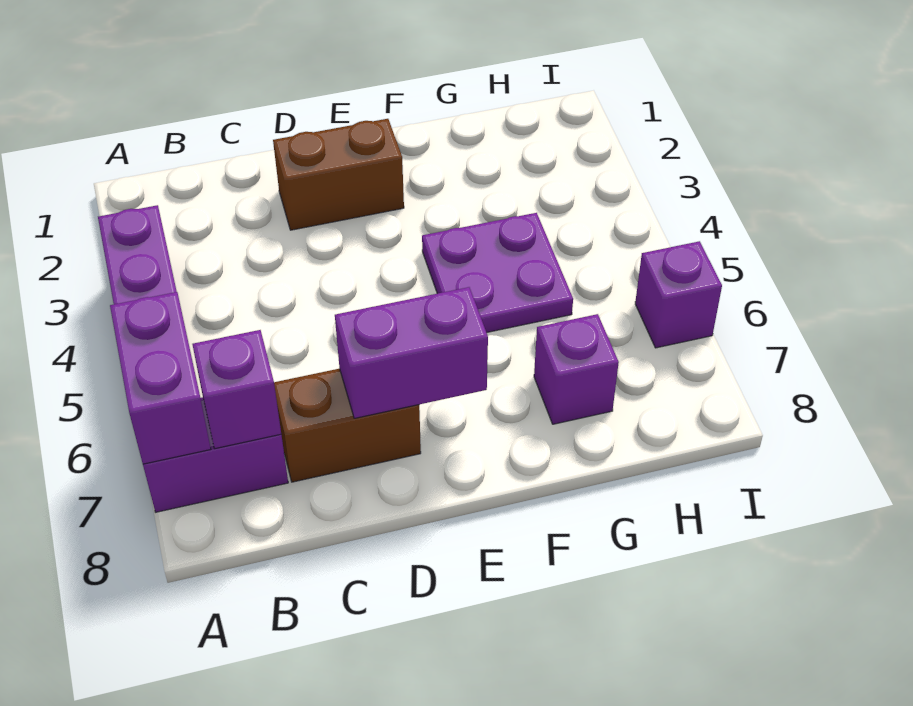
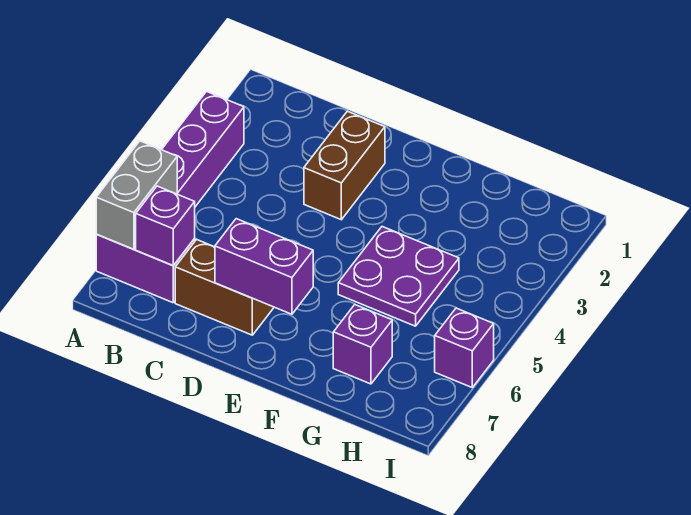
purple 1x2 brick [110,292,211,464] -> grey 1x2 brick [96,141,177,249]
brown 1x2 brick [273,119,404,230] -> brown 1x2 brick turned to [304,111,385,220]

